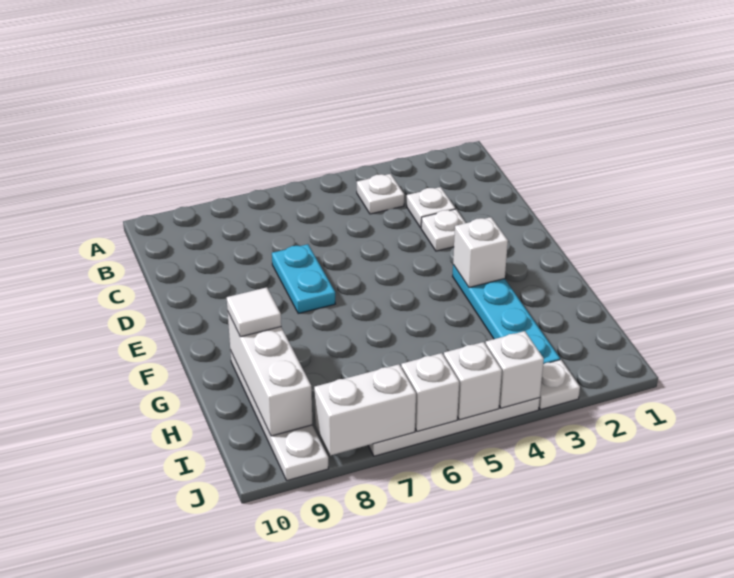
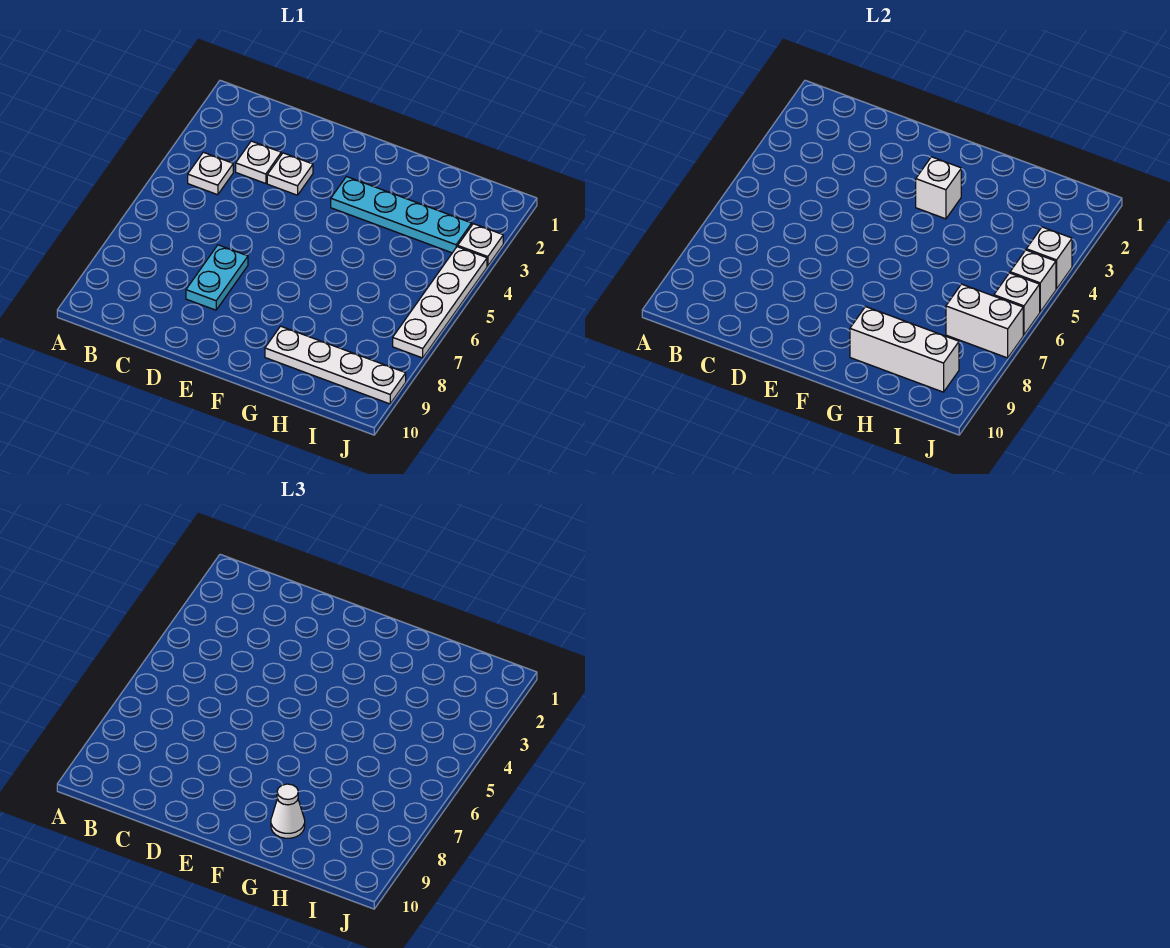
cyan 1x2 plate [272,244,335,314] -> cyan 1x2 plate turned to [186,245,248,310]
white 1x1 tile [227,287,281,337] -> white 1x1 cone [271,784,305,838]
white 1x2 brick [314,364,416,456] -> white 1x2 brick turned to [946,284,1023,358]

